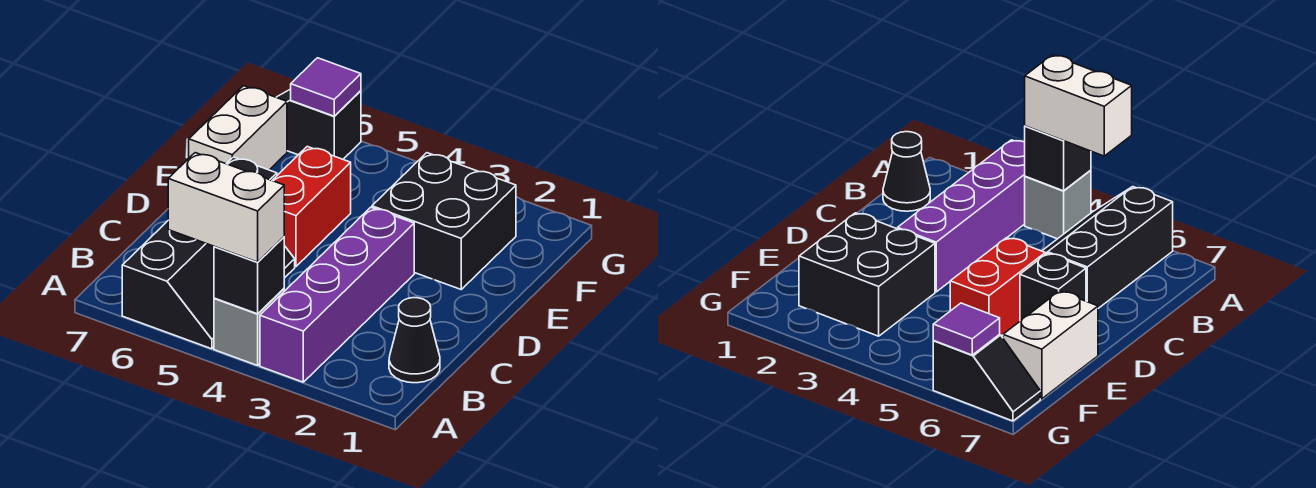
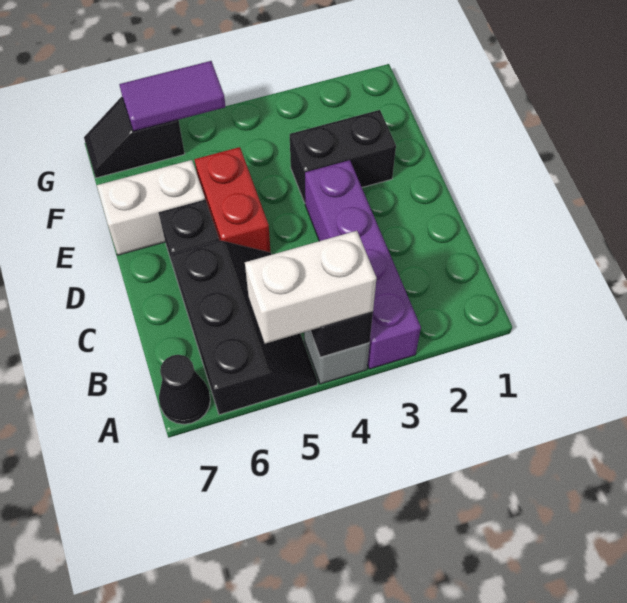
black 1x1 cone [389,298,440,383] -> black 1x1 cone moved to [159,355,210,424]
black 2x2 brick [372,153,516,289] -> black 1x2 brick [290,110,396,203]
white 1x2 brick [189,86,287,170] -> white 1x2 brick turned to [97,160,205,255]
purple 1x1 tile [291,58,361,116] -> purple 1x2 tile [119,61,225,131]

